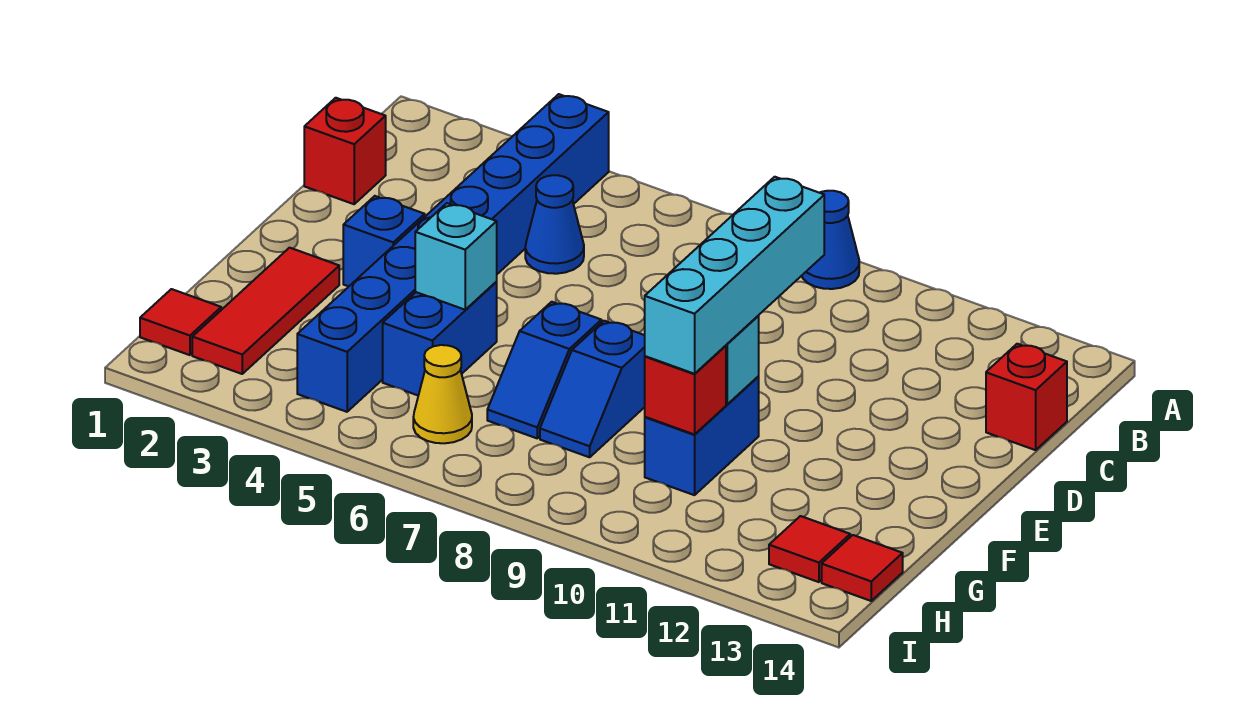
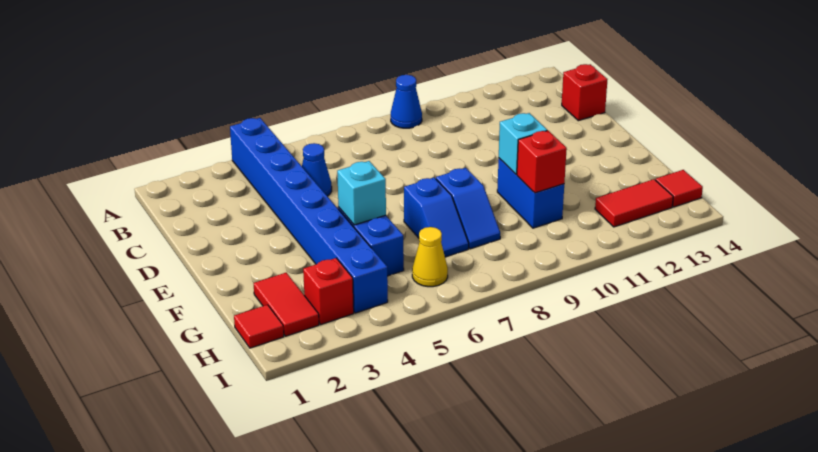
red 1x1 brick [304,98,386,204] -> red 1x1 brick moved to [303,258,354,324]
cyan 1x4 brick [645,177,824,374] -> none
blue 1x1 brick [343,196,425,286] -> none
red 1x3 tile [192,248,339,374] -> red 1x2 tile [254,273,319,336]
red 1x1 tile [769,516,850,582] -> red 1x2 tile [595,179,673,227]

